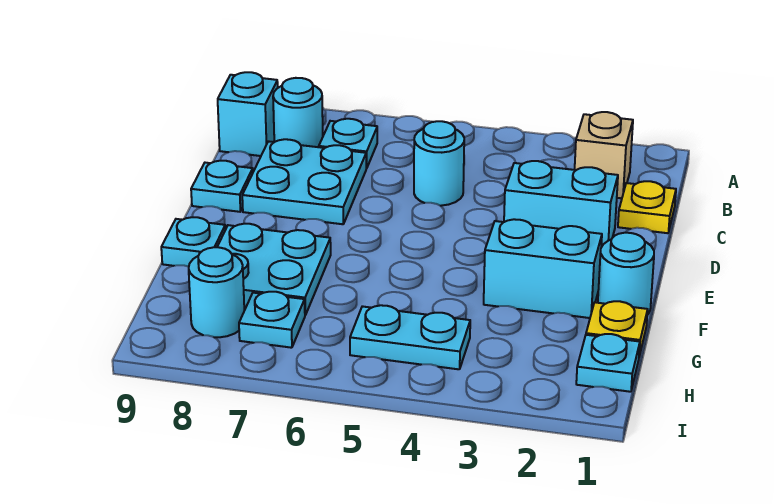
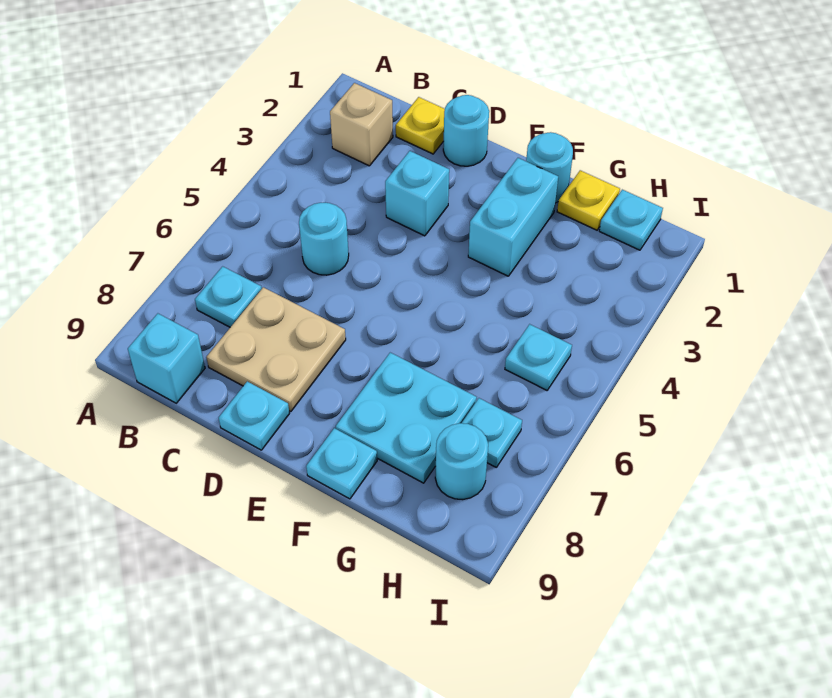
cyan 1x1 round brick [273,78,323,147] -> cyan 1x1 round brick moved to [443,95,489,166]
cyan 2x2 plate [242,139,366,224] -> tan 2x2 plate [206,287,346,412]
cyan 1x2 brick [504,161,618,247] -> cyan 1x1 brick [385,151,449,236]
cyan 1x2 plate [350,305,470,369] -> cyan 1x1 plate [505,324,572,390]

